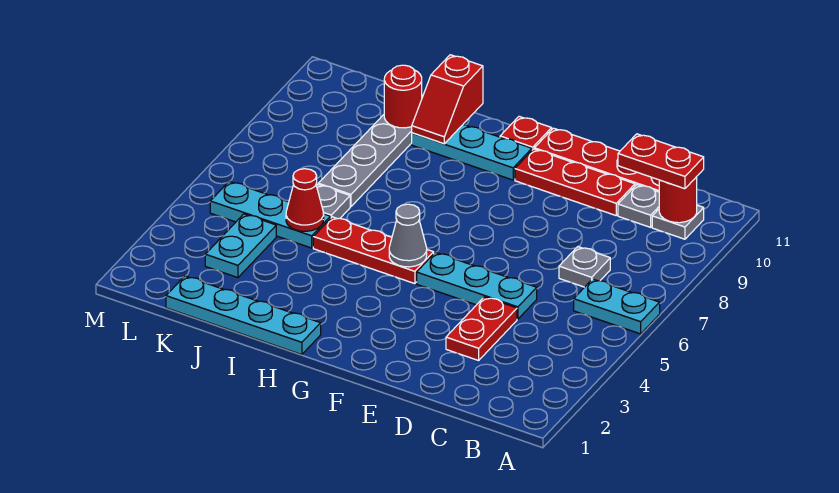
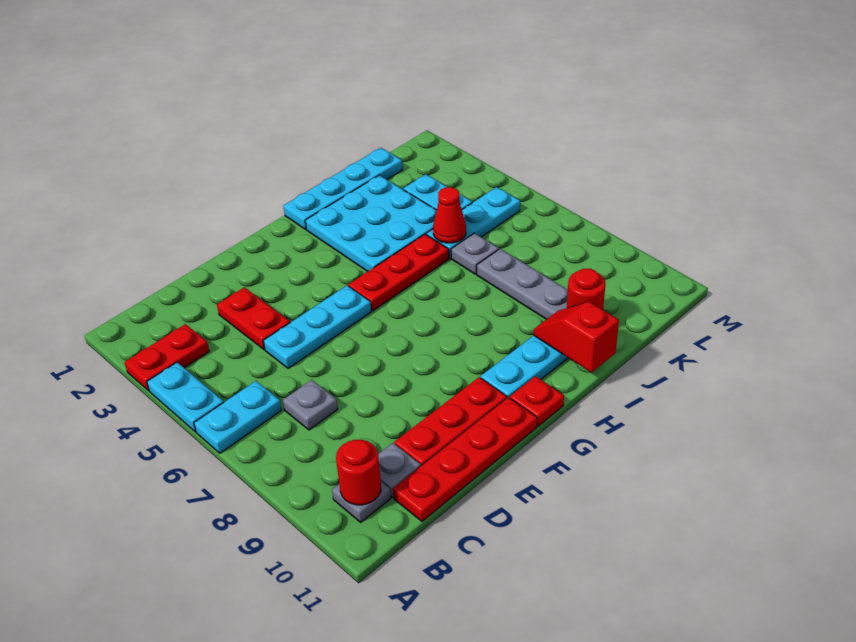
none -> cyan 1x2 plate [147,362,224,432]
red 1x2 plate [618,134,704,189] -> red 1x2 plate moved to [125,324,209,391]
grey 1x1 cone [389,204,427,267] -> none
none -> cyan 3x3 plate [305,175,437,271]

